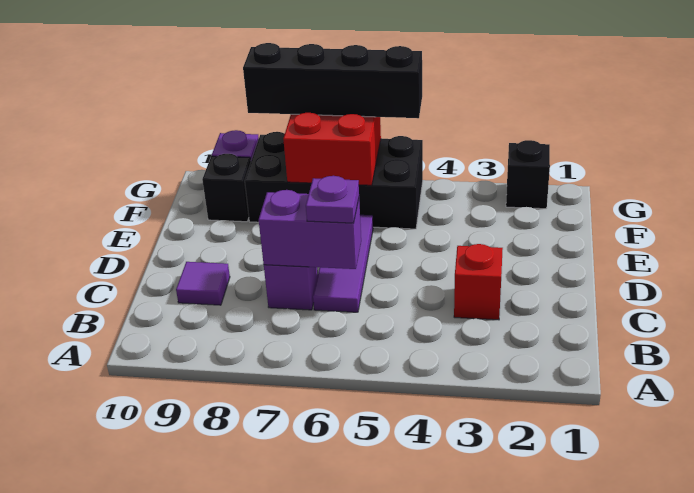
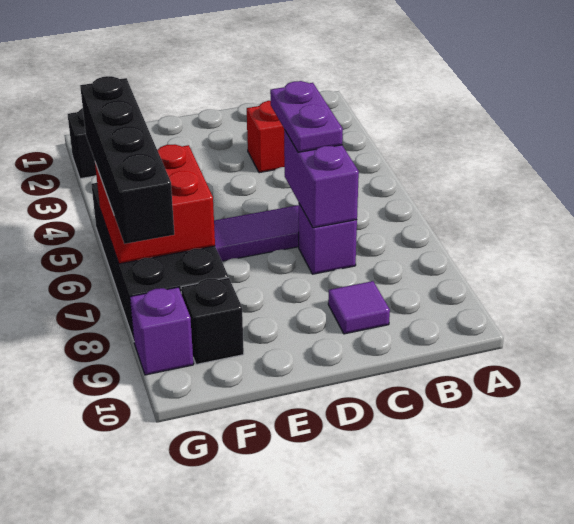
purple 1x1 plate [306,176,359,223] -> purple 1x2 plate [270,81,343,152]

